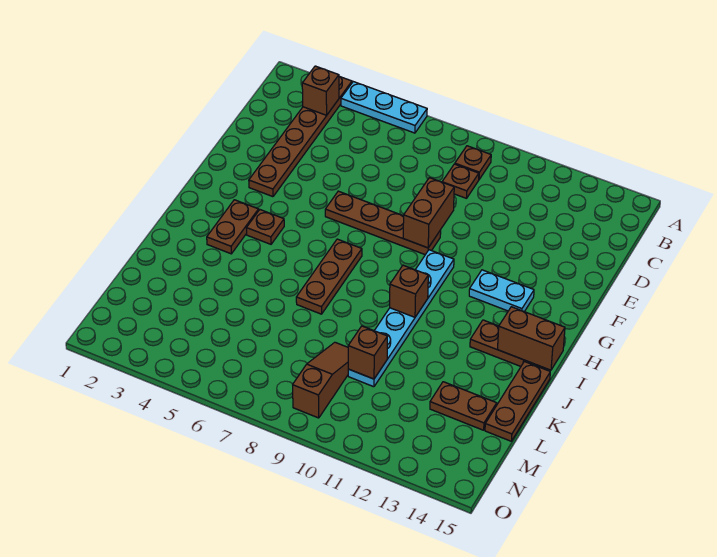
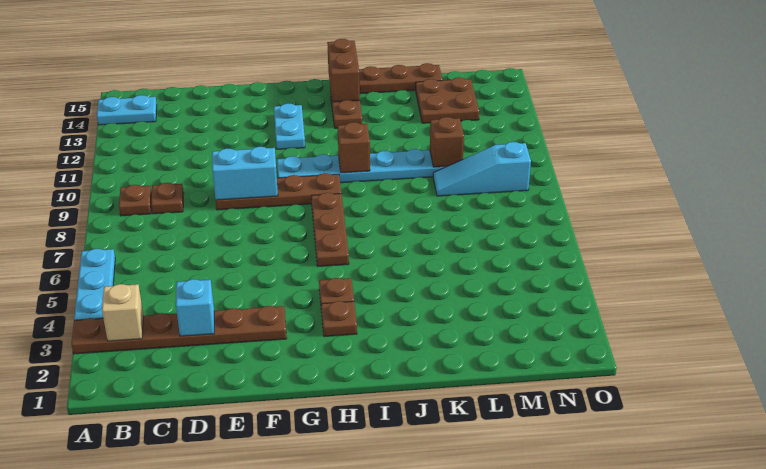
none -> cyan 1x2 plate [97,95,157,125]
brown 1x1 brick [302,66,339,115] -> tan 1x1 brick [102,284,143,341]
none -> cyan 1x1 brick [176,279,214,336]
brown 1x2 brick [403,178,454,248] -> cyan 1x2 brick [212,147,278,200]
brown 1x4 plate [325,191,441,255] -> brown 1x4 plate turned to [216,173,341,210]
brown 1x2 plate [207,200,259,254] -> brown 1x1 plate [321,301,357,336]
brown 1x3 plate [296,239,362,314] -> brown 1x3 plate turned to [311,193,349,266]
brown 1x3 slope [293,342,348,418] -> cyan 1x3 slope [433,142,531,196]
brown 1x2 plate [430,382,497,430] -> brown 2x2 plate [416,77,479,123]

